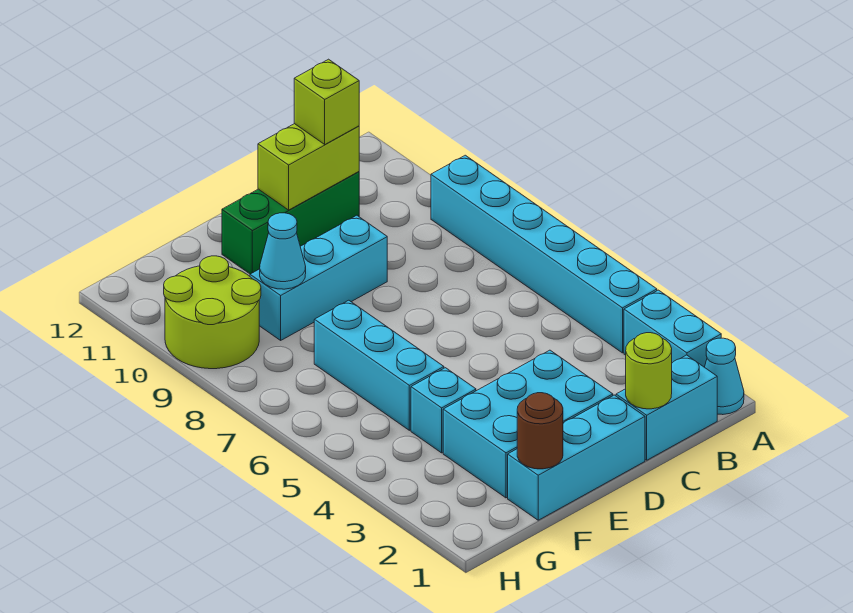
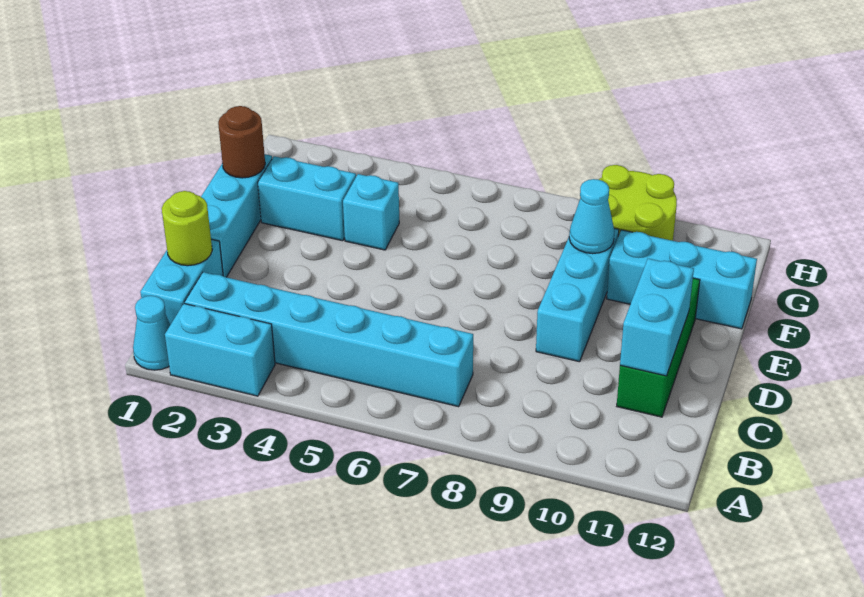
cyan 1x6 brick [431,155,657,353] -> cyan 1x6 brick moved to [185,272,473,407]
lime 1x2 brick [258,124,359,210] -> cyan 1x2 brick [620,259,694,376]
lime 1x1 brick [294,59,359,145] -> none
cyan 2x3 brick [443,350,613,498] -> cyan 1x2 brick [258,156,356,241]
cyan 1x3 brick [314,300,444,430] -> cyan 1x3 brick moved to [607,230,757,329]

